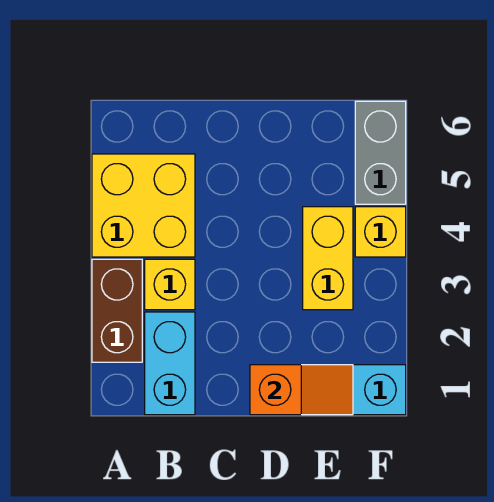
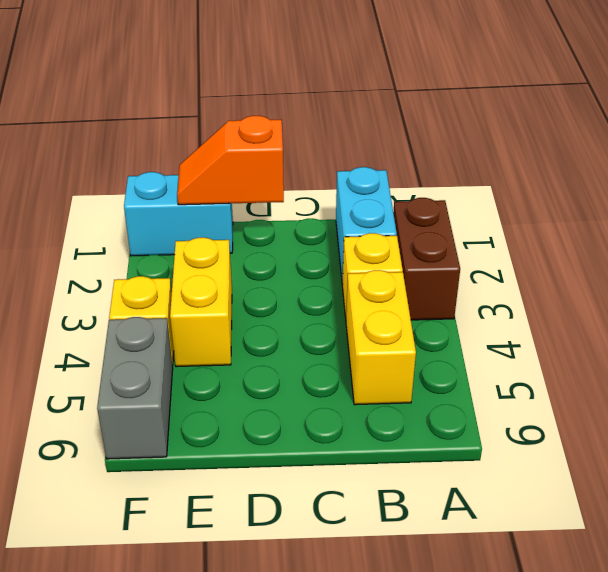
yellow 2x2 brick [92,154,195,257] -> yellow 1x2 brick [346,270,416,405]

